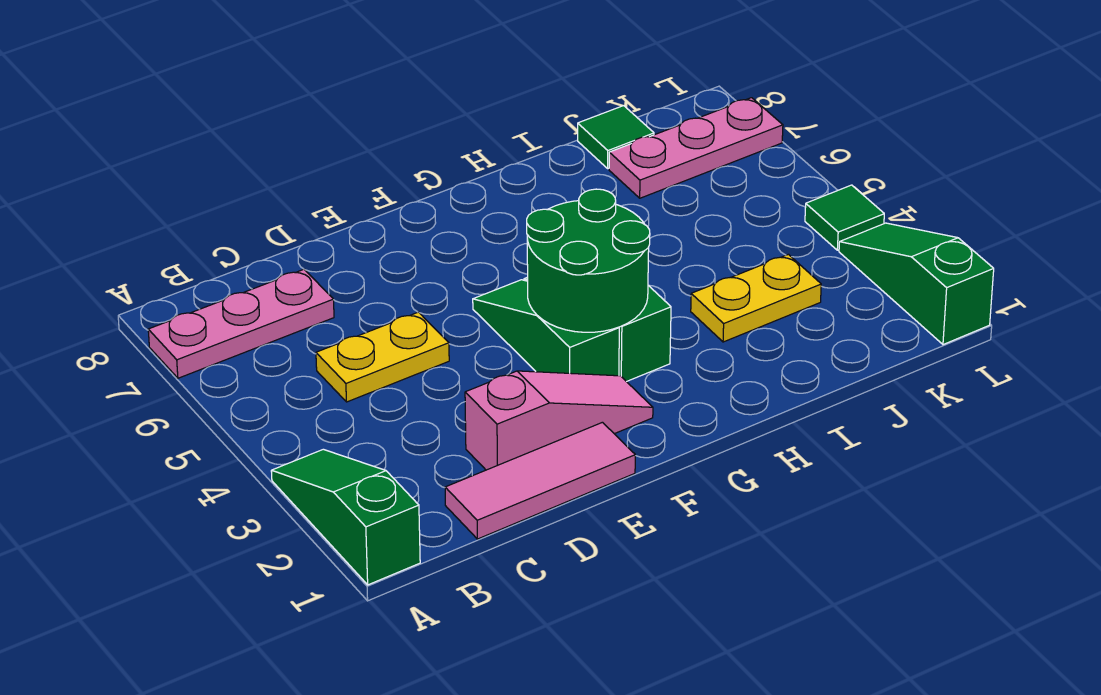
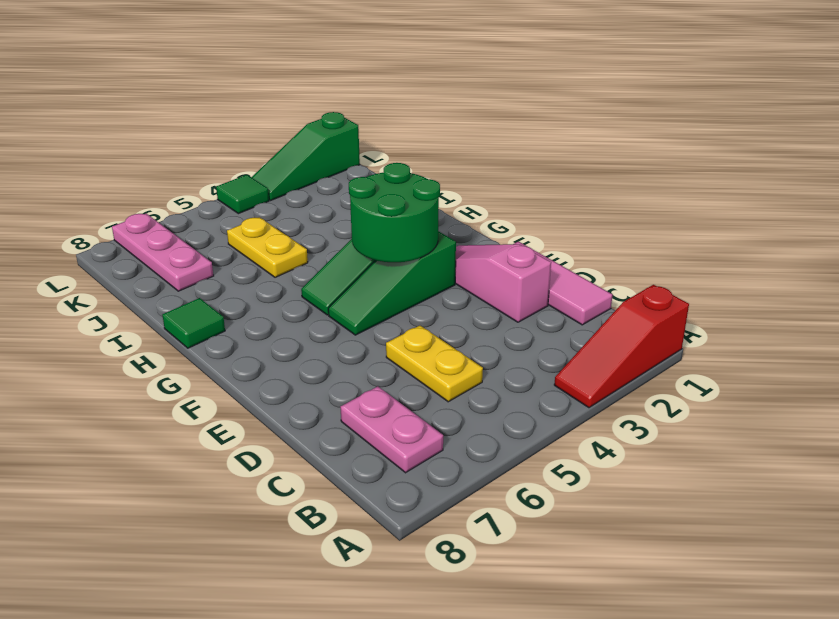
green 1x3 slope [271,449,420,585] -> red 1x3 slope [554,285,689,408]
pink 1x3 plate [148,269,334,378] -> pink 1x2 plate [341,386,443,473]
yellow 1x2 plate [691,254,821,342] -> yellow 1x2 plate moved to [227,217,308,277]
green 1x1 tile [578,106,654,169] -> green 1x1 tile moved to [162,298,225,348]

